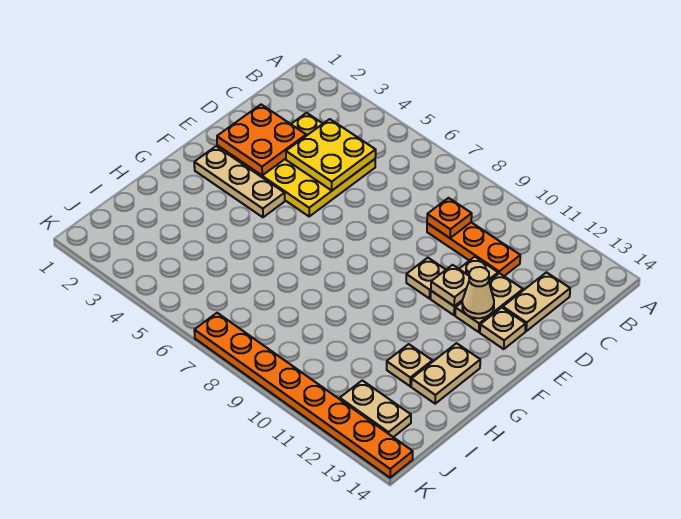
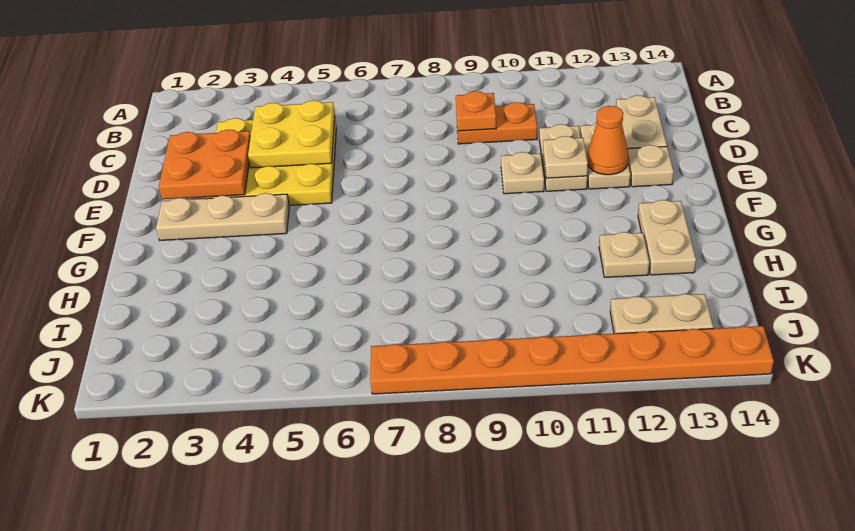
orange 1x3 plate [427,222,520,276] -> orange 1x2 plate [457,102,537,144]
tan 1x1 cone [462,267,494,318] -> orange 1x1 cone [587,106,628,175]

